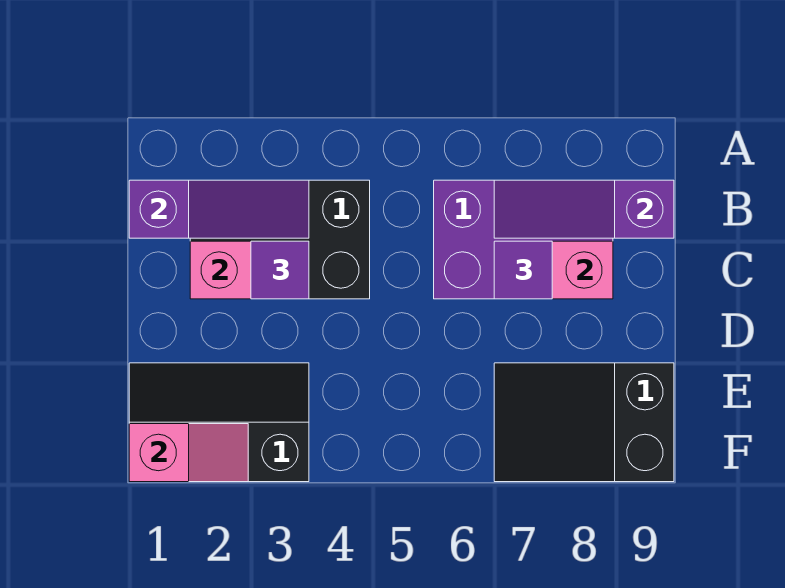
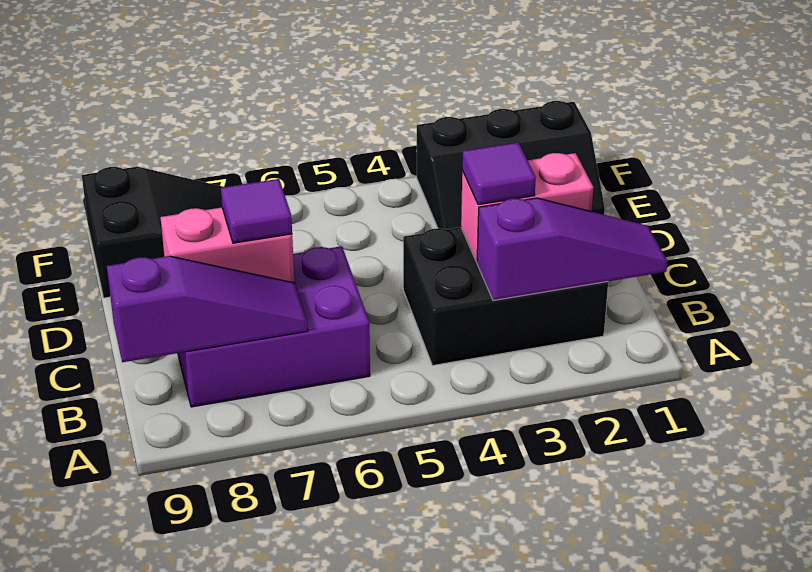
purple 1x3 slope [129,180,309,238] -> purple 1x3 slope turned to [477,198,668,301]
pink 1x2 slope [129,424,248,482] -> none

